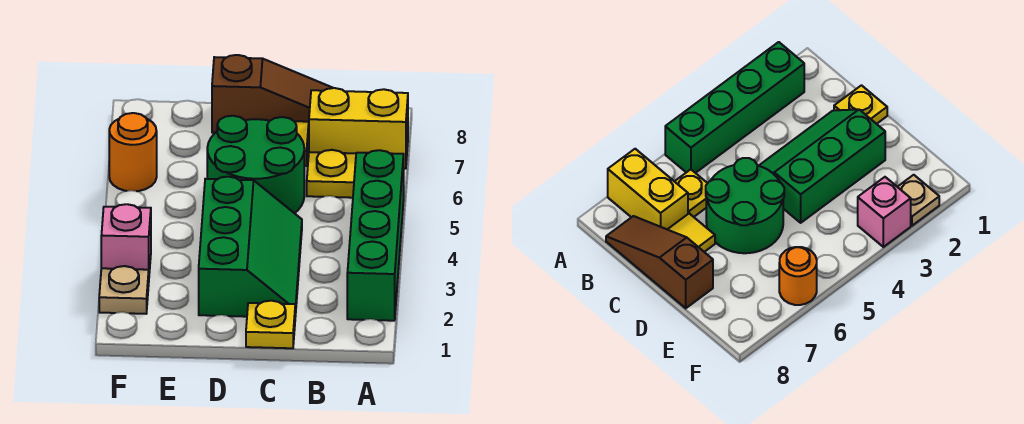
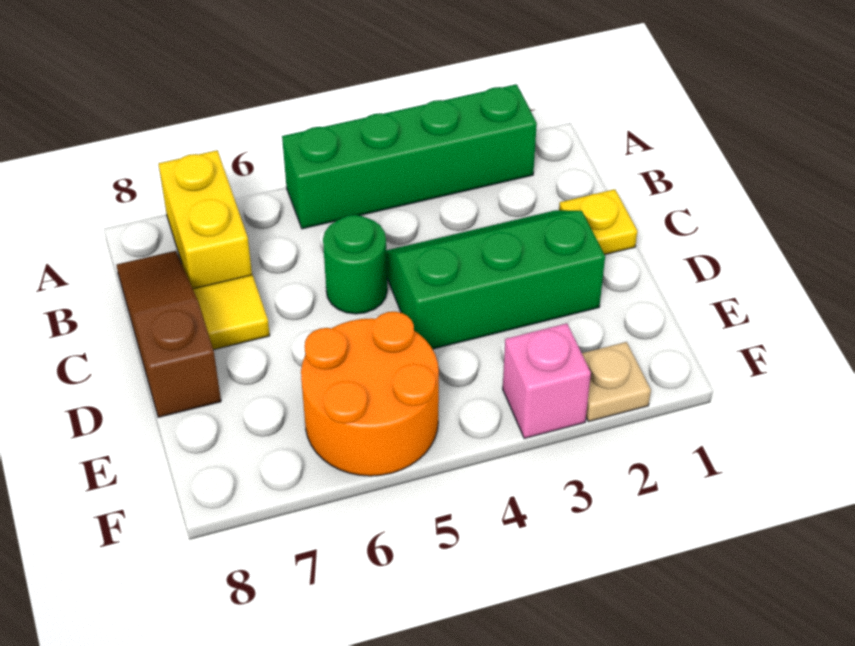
yellow 1x1 plate [307,150,356,198] -> none
green 2x2 round brick [207,116,304,213] -> green 1x1 round brick [323,215,387,314]
orange 1x1 round brick [109,113,157,191] -> orange 2x2 round brick [301,312,439,476]

